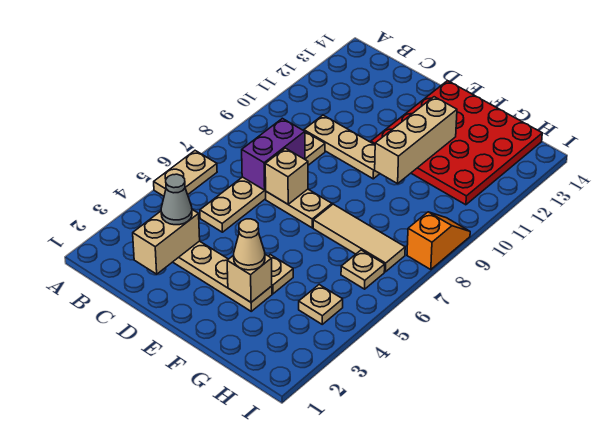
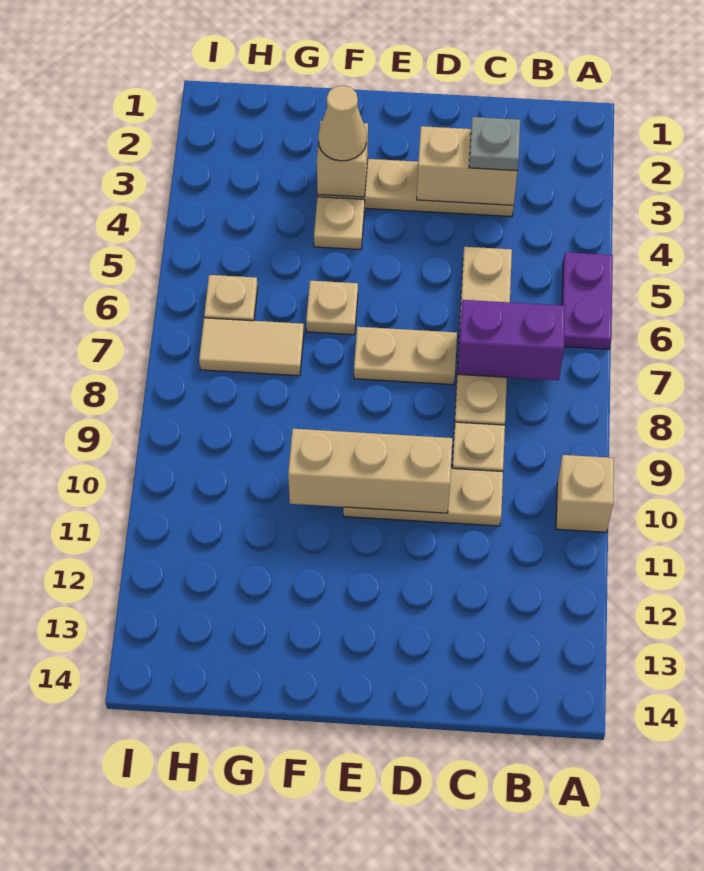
tan 1x2 plate [154,151,217,196] -> purple 1x2 plate [562,252,613,349]
tan 1x2 brick [133,210,200,274] -> tan 1x2 brick turned to [417,126,517,205]
grey 1x1 cone [161,174,192,225] -> grey 1x1 plate [469,117,520,171]
purple 1x2 brick [242,118,305,190] -> purple 1x2 brick turned to [458,300,565,380]
tan 1x1 brick [265,148,308,204] -> tan 1x1 brick moved to [556,455,614,532]
red 4x4 plate [371,81,542,205] -> none
tan 1x3 tile [313,204,405,272] -> tan 1x2 tile [199,318,304,376]
tan 1x3 brick [375,97,457,184] -> tan 1x3 brick turned to [288,429,452,513]
tan 1x1 plate [299,285,343,324] -> tan 1x1 plate moved to [306,281,358,335]
orange 1x2 slope [407,212,470,270] -> none

